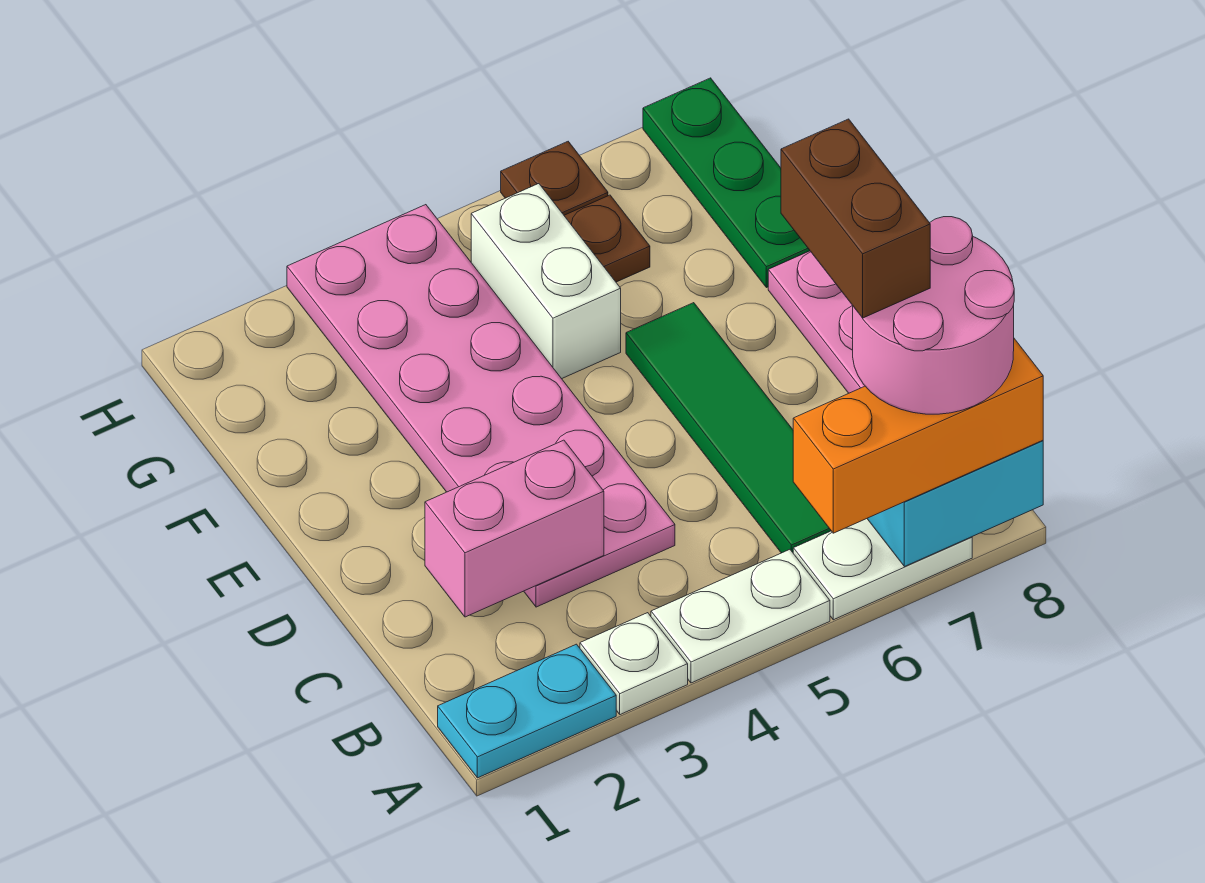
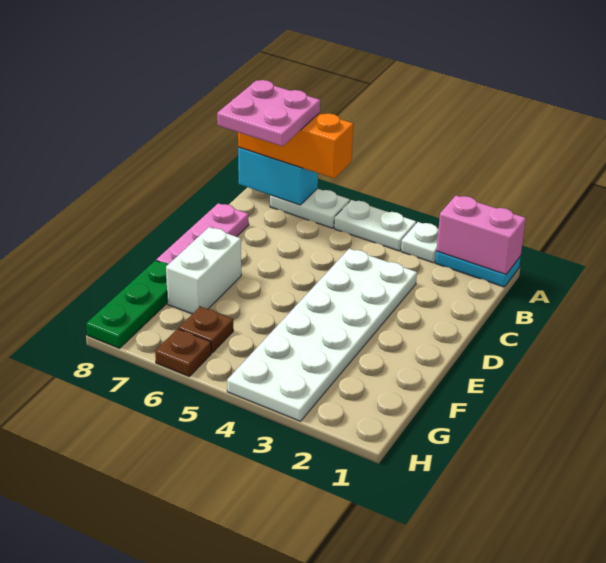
pink 2x2 round brick [853,217,1014,414] -> pink 2x2 plate [217,80,320,146]
green 1x4 tile [626,303,831,553] -> none
brown 1x2 brick [781,119,930,318] -> none
pink 1x2 brick [425,440,604,617] -> pink 1x2 brick moved to [437,196,526,274]
pink 2x6 plate [287,205,675,607] -> white 2x6 plate [227,248,417,421]
white 1x2 brick [471,184,621,379] -> white 1x2 brick moved to [166,227,241,314]

